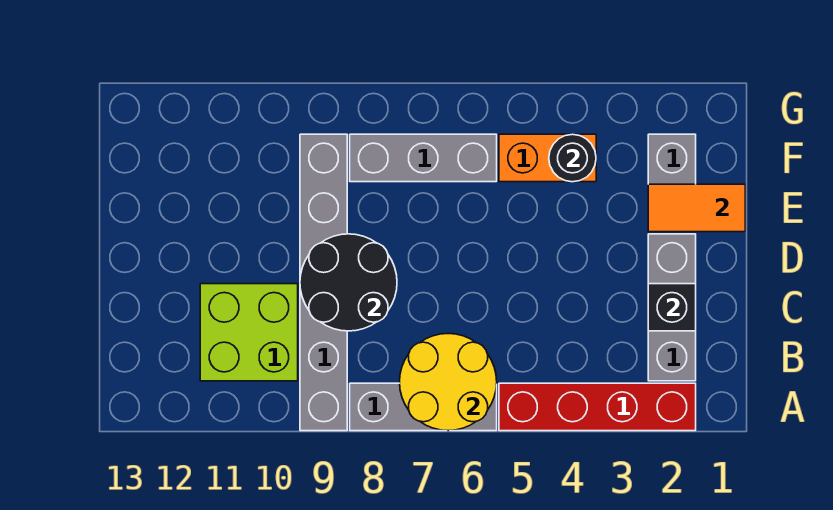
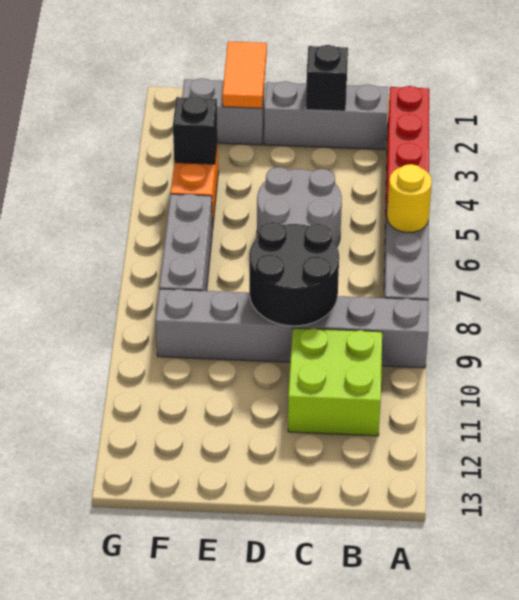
yellow 2x2 round brick [400,334,497,431] -> yellow 1x1 round brick [387,164,432,233]
none -> grey 2x2 round brick [257,167,342,246]
black 1x1 round brick [549,134,596,182] -> black 1x1 brick [173,96,218,164]

